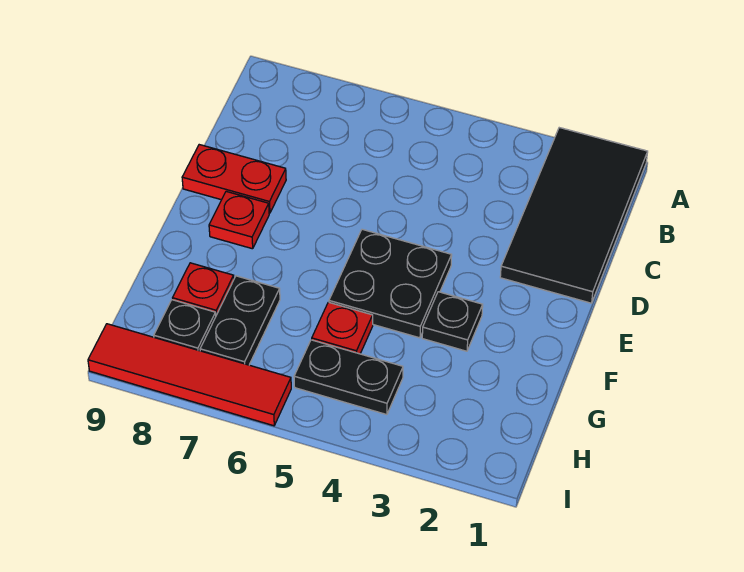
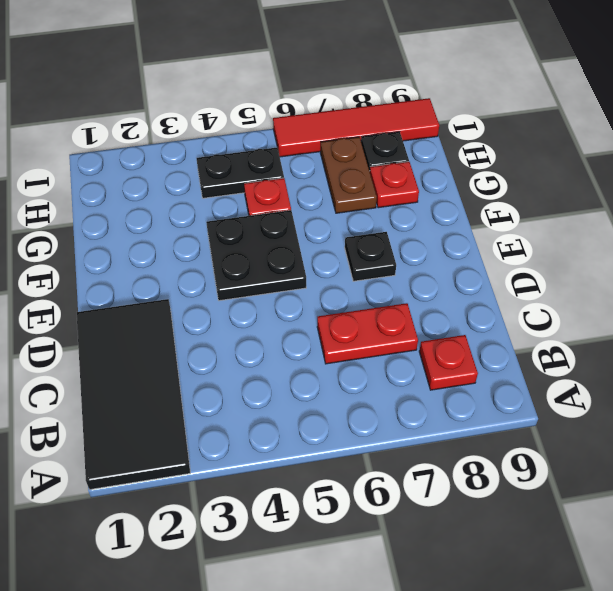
red 1x2 plate [182,145,286,213] -> red 1x2 plate moved to [317,303,418,364]
red 1x1 plate [209,191,269,249] -> red 1x1 plate moved to [419,335,478,390]
black 1x1 plate [422,292,483,351] -> black 1x1 plate moved to [345,232,396,281]
black 1x2 plate [200,276,280,365] -> brown 1x2 plate [320,137,377,213]

